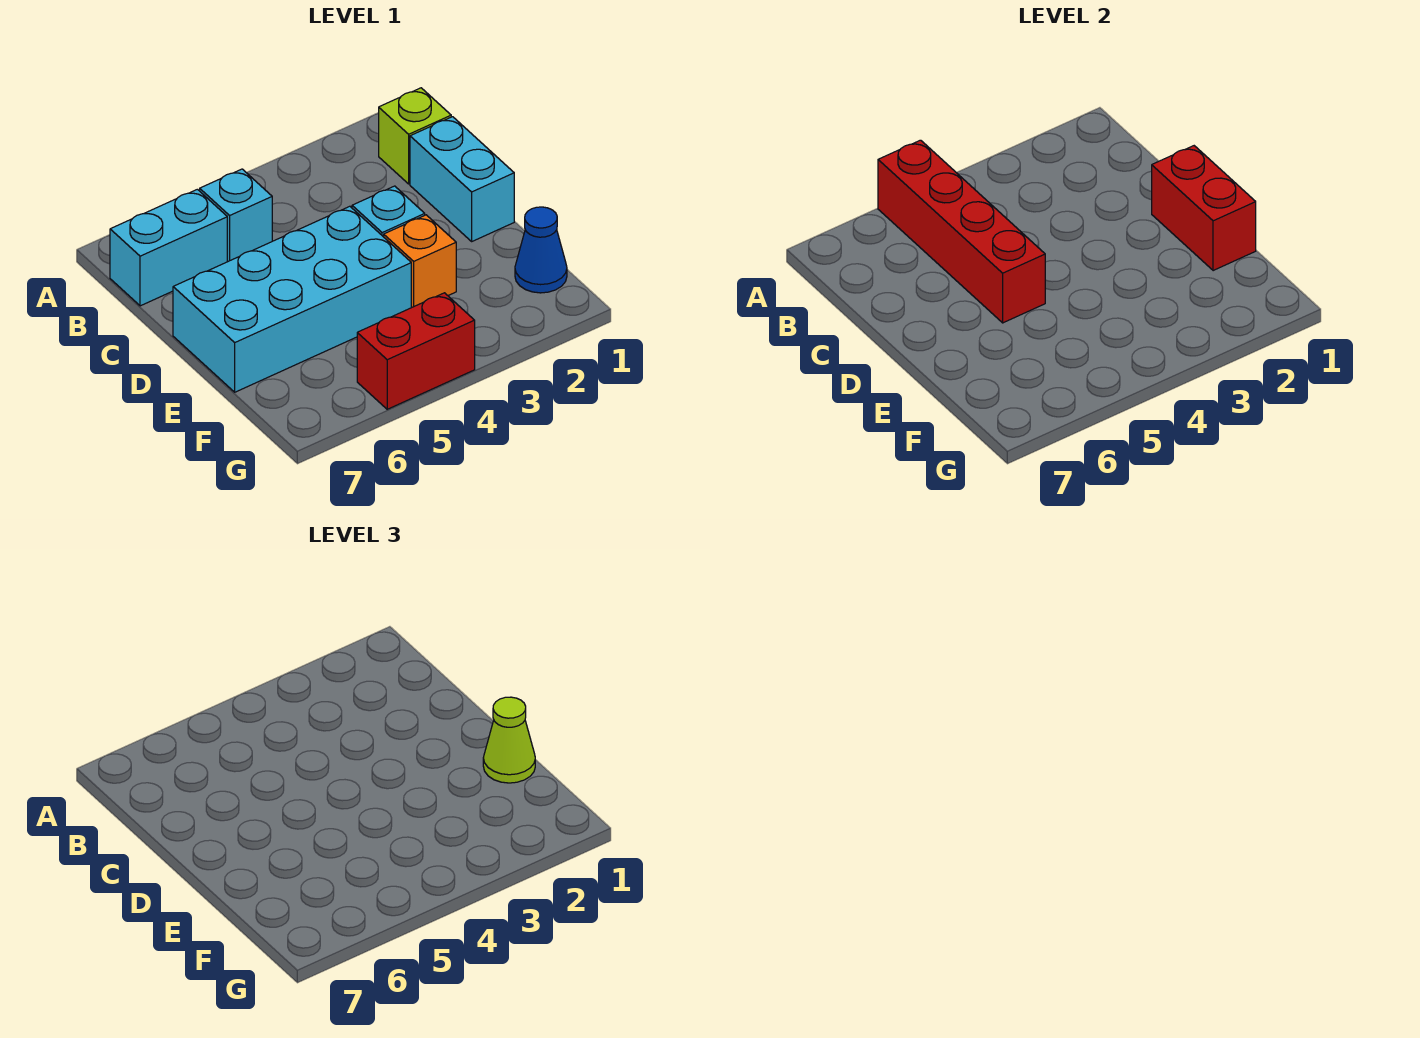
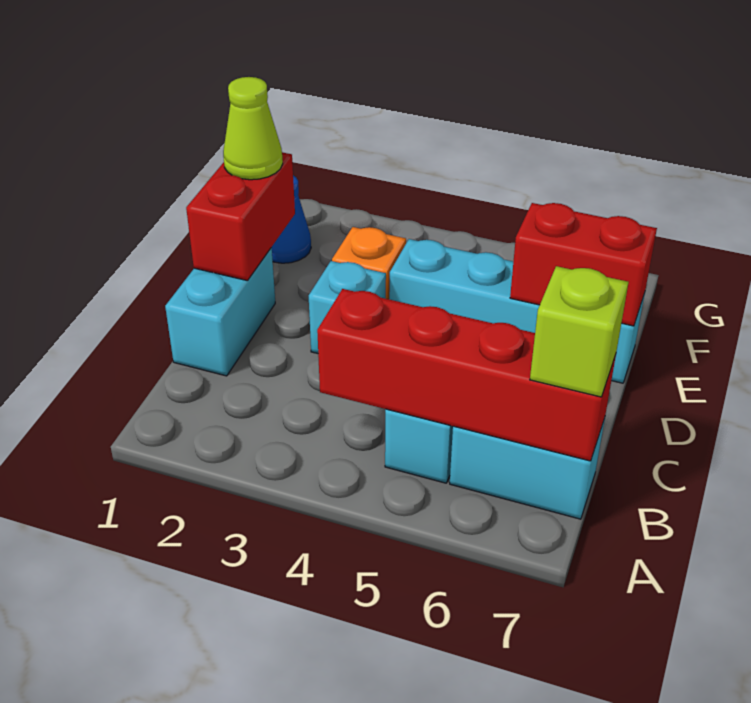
red 1x4 brick [878,140,1045,323] -> red 1x4 brick turned to [317,289,616,461]
lime 1x1 brick [379,88,451,184] -> lime 1x1 brick moved to [530,266,628,397]
cyan 2x4 brick [173,206,411,392] -> cyan 1x4 brick [389,239,645,383]
red 1x2 brick [357,293,475,409] -> red 1x2 brick moved to [510,203,657,326]

